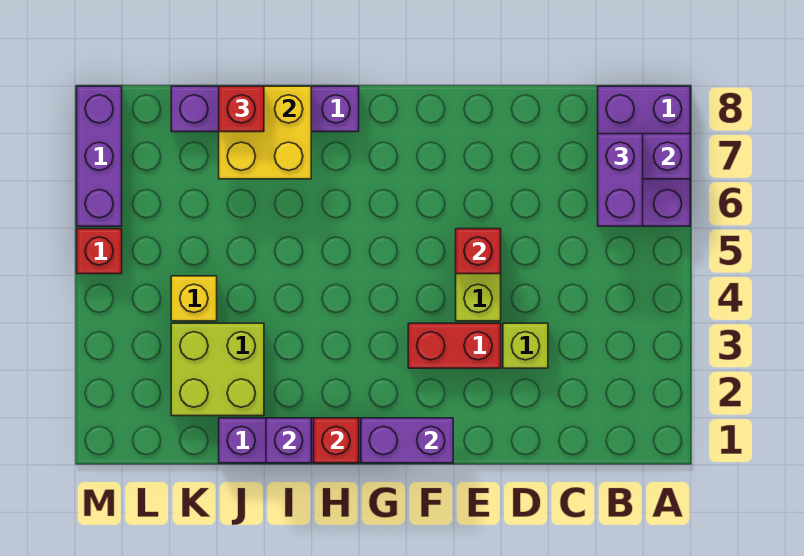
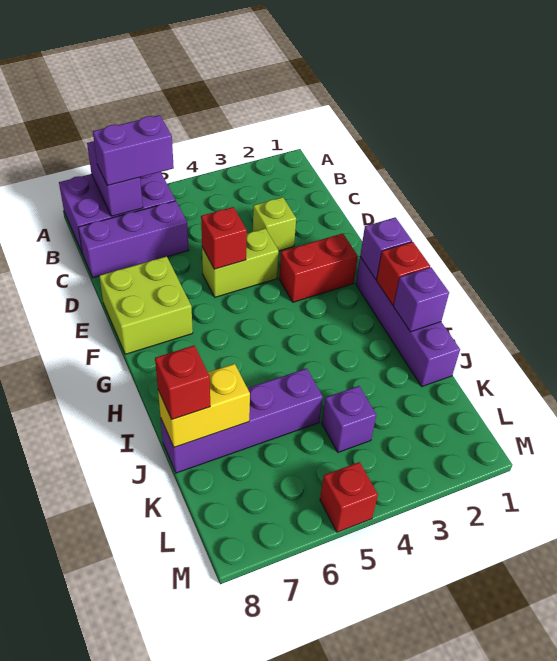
red 1x2 brick [408,323,501,368] -> red 1x2 brick turned to [279,233,358,302]
purple 1x2 brick [361,418,453,463] -> purple 1x1 brick [360,217,412,279]
purple 1x4 brick [171,86,359,132] -> purple 1x4 brick turned to [161,368,323,473]
yellow 2x2 brick [219,86,311,179] -> yellow 1x2 brick [158,364,250,447]
lime 2x2 brick [171,323,264,416] -> lime 2x2 brick moved to [99,256,193,354]
yellow 1x1 brick [171,276,217,321] -> purple 1x1 brick [322,386,376,452]
purple 1x3 brick [77,86,122,226] -> purple 1x3 brick moved to [78,201,189,278]

